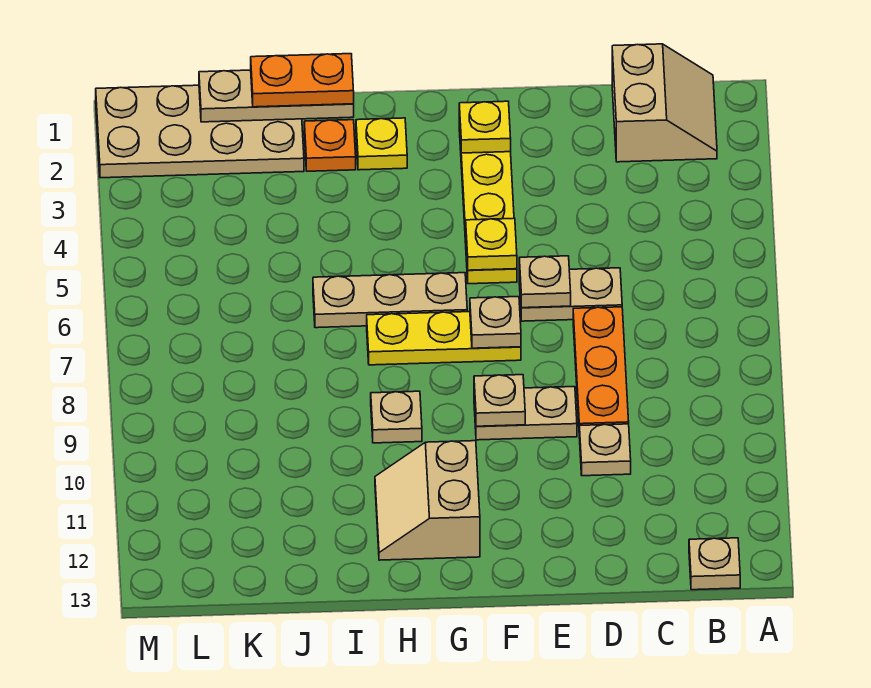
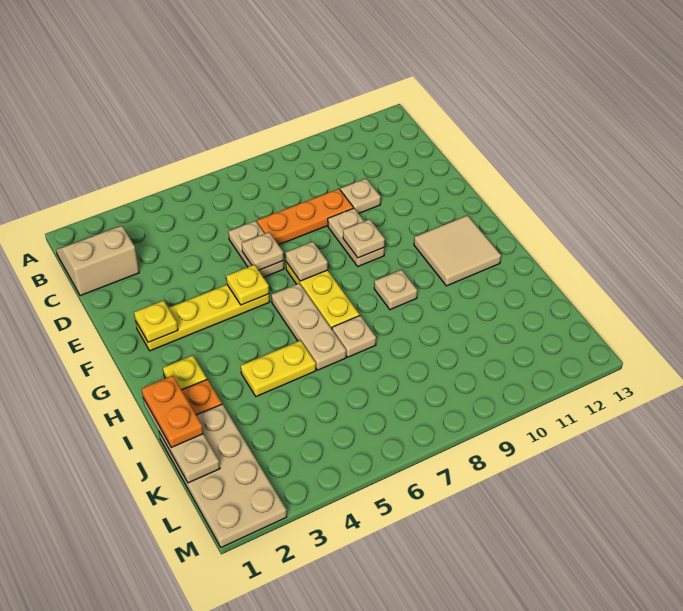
tan 1x1 plate [689,538,740,590] -> tan 1x1 plate moved to [332,316,376,357]
tan 2x2 slope [375,441,480,560] -> tan 2x2 tile [414,215,501,286]
none -> yellow 1x2 plate [241,340,316,396]

